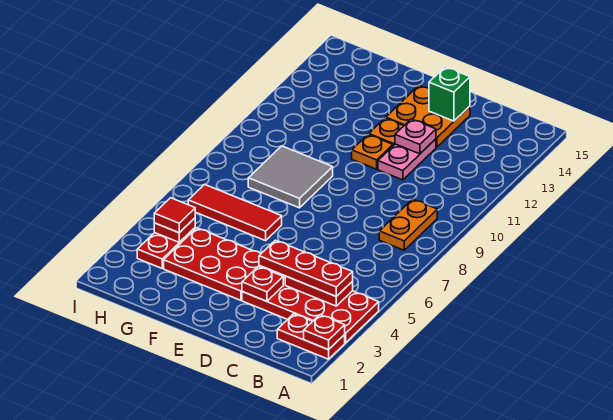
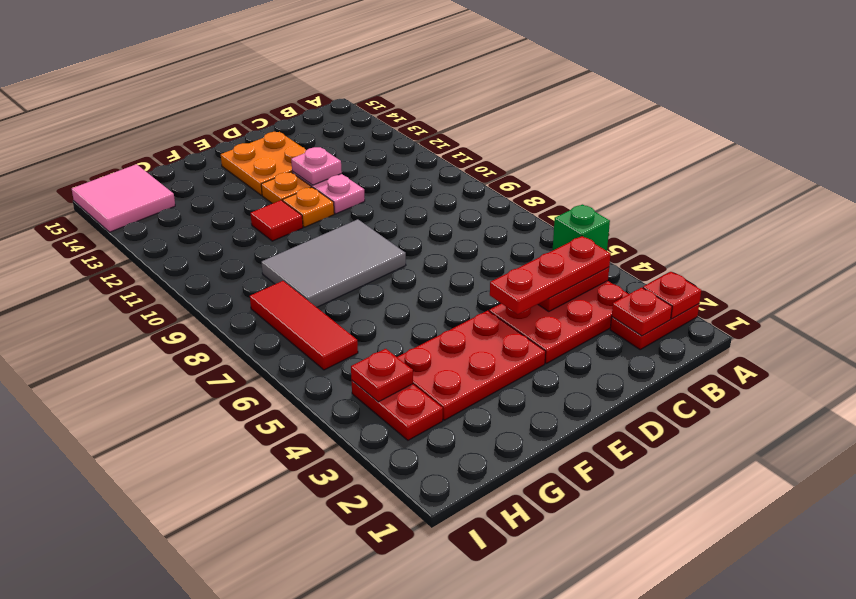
red 2x4 plate [242,268,379,343] -> red 2x3 plate [489,281,628,363]
orange 1x2 plate [379,199,437,250] -> none
red 1x1 plate [242,266,283,301] -> red 1x1 plate moved to [612,287,672,336]
green 1x1 brick [429,67,470,121] -> green 1x1 brick moved to [553,204,610,251]
red 1x3 tile [188,184,282,241] -> red 1x3 tile turned to [250,281,358,370]
grey 2x2 tile [248,146,333,208] -> grey 2x3 tile [261,219,406,307]
red 1x1 tile [154,198,195,233] -> red 1x1 tile moved to [251,200,303,241]
none -> pink 2x2 tile [72,164,175,232]

